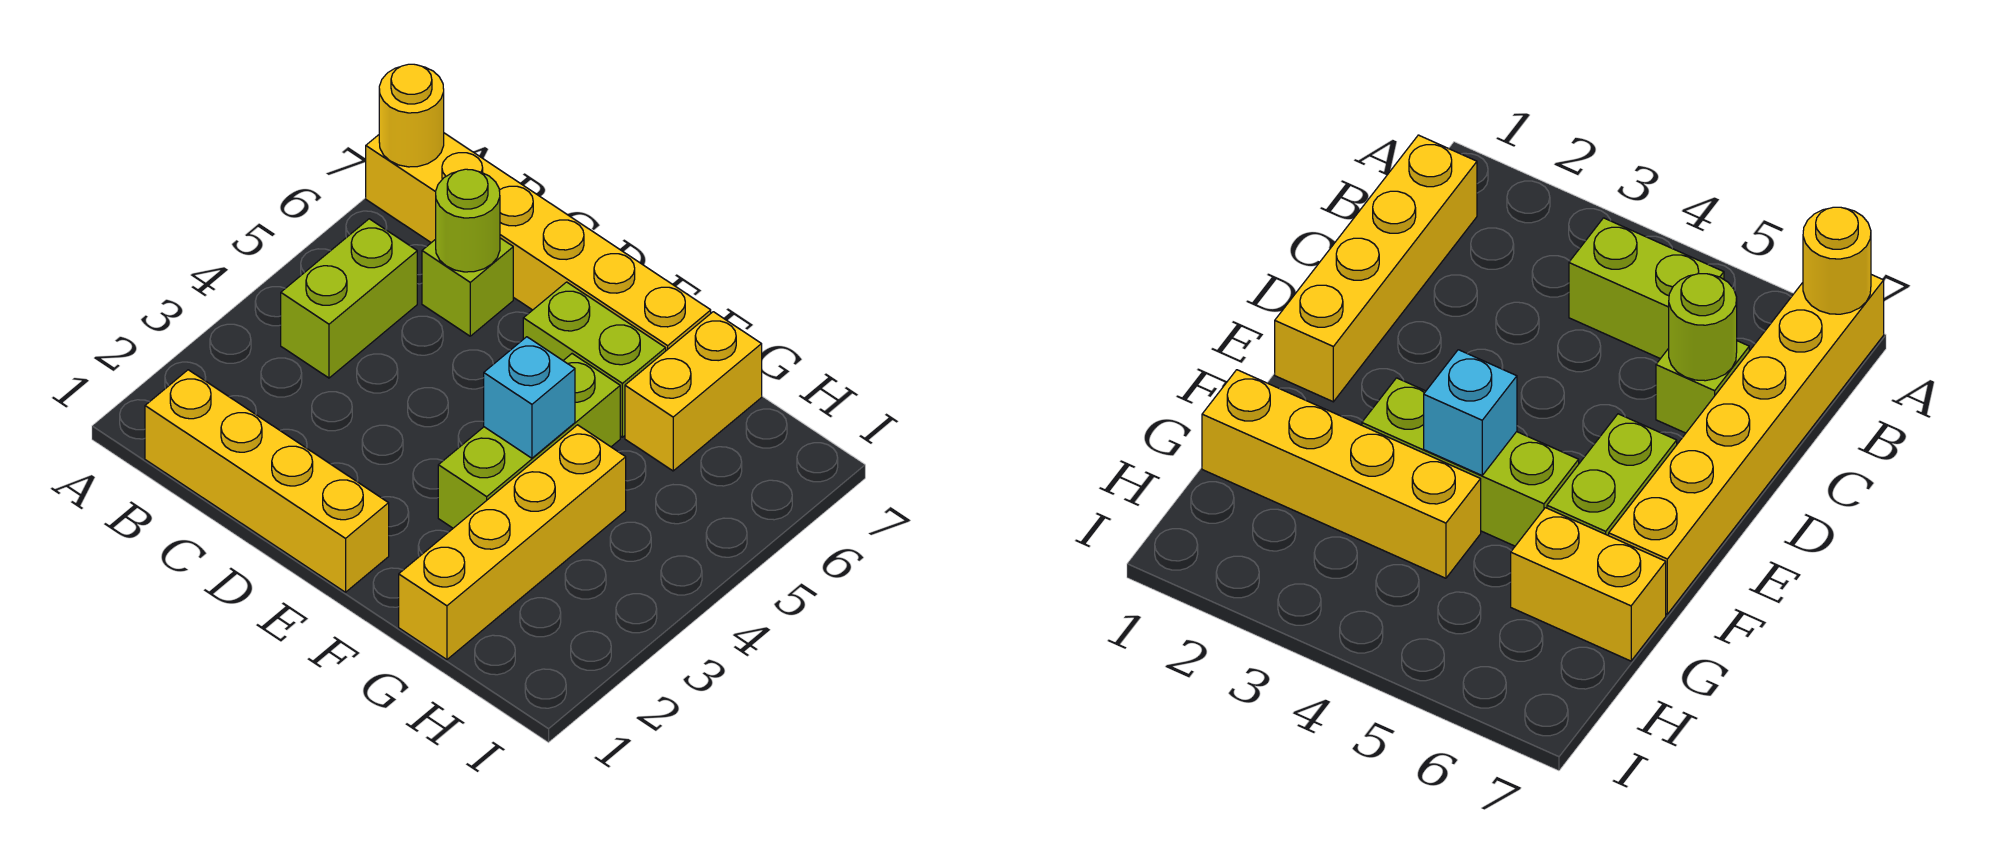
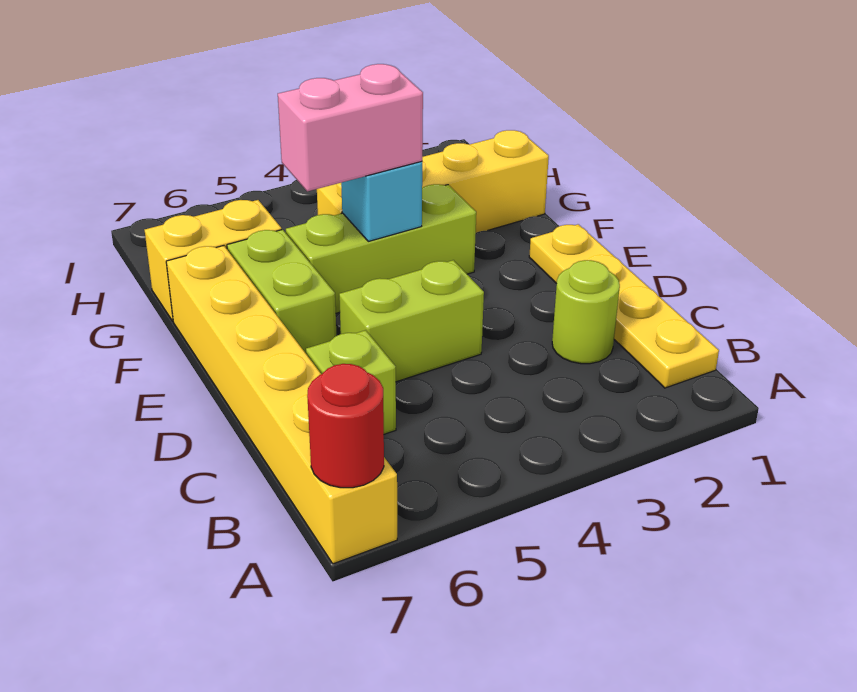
yellow 1x1 round brick [379,64,444,167] -> red 1x1 round brick [307,364,384,488]
yellow 1x4 brick [145,370,389,592] -> yellow 1x4 plate [529,224,719,388]
lime 1x2 brick [281,219,417,378] -> lime 1x2 brick moved to [339,260,484,382]
lime 1x1 round brick [436,169,500,272] -> lime 1x1 round brick moved to [552,260,620,364]
none -> pink 1x2 brick [278,64,423,191]

